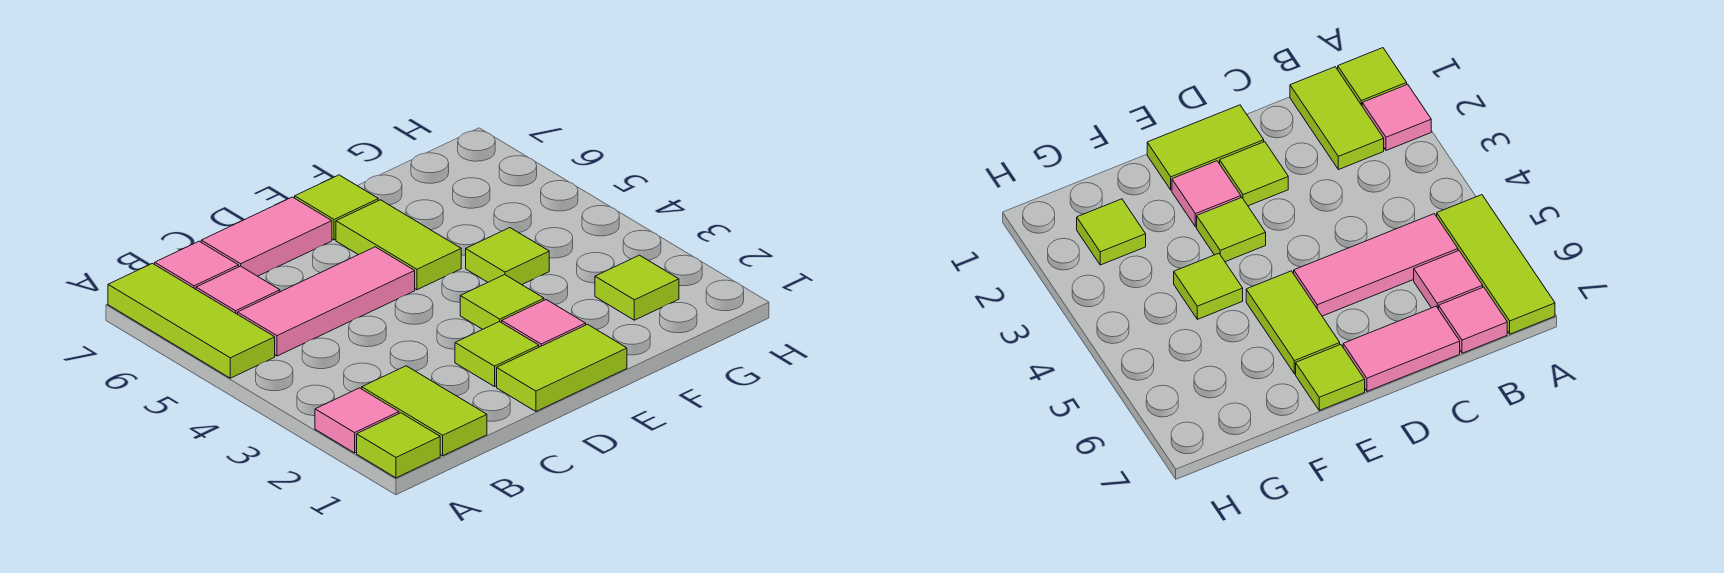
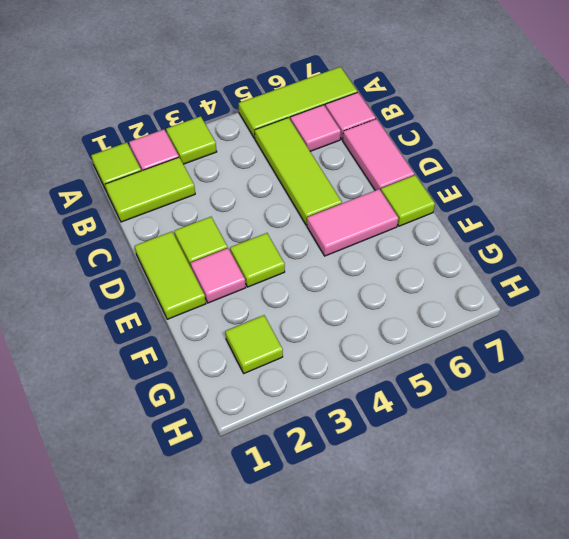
pink 1x3 tile [238,247,415,356] -> lime 1x3 tile [255,118,342,225]
lime 1x2 tile [336,200,461,290] -> pink 1x2 tile [307,189,398,256]
lime 1x1 tile [466,228,549,285] -> lime 1x1 tile moved to [166,116,217,164]

